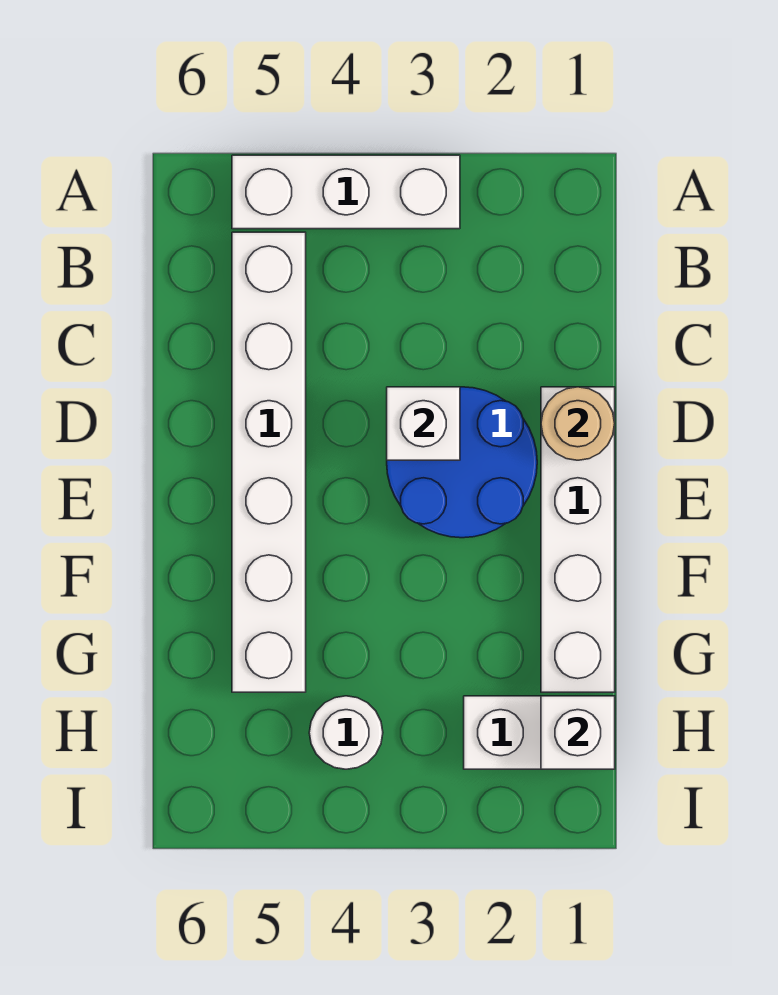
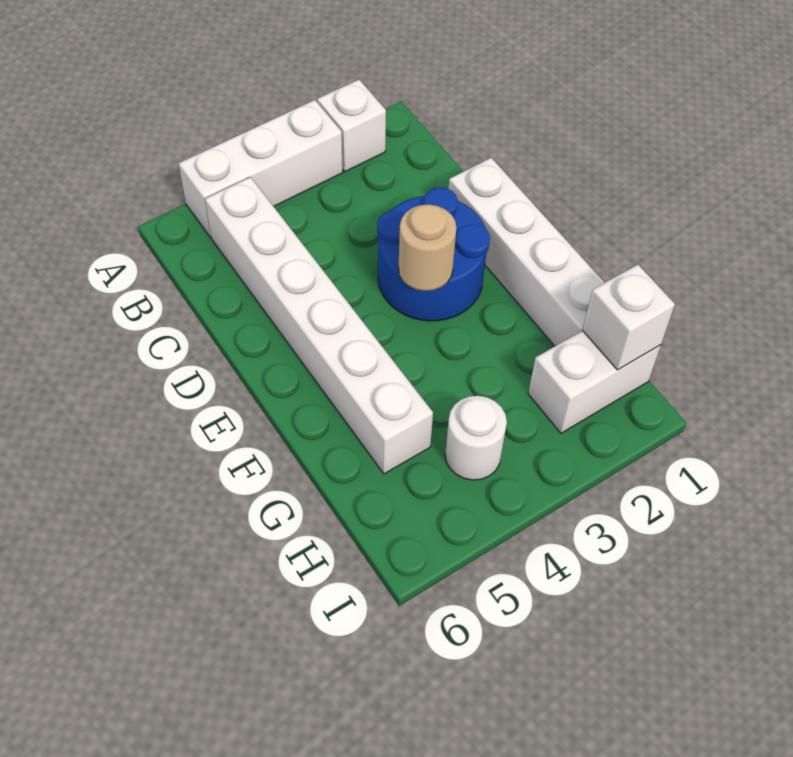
tan 1x1 round brick [541,387,615,460] -> tan 1x1 round brick moved to [398,204,456,291]
white 1x1 brick [387,387,460,460] -> white 1x1 brick moved to [317,80,386,172]

